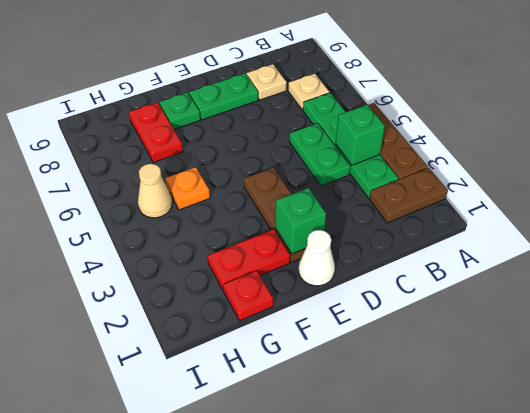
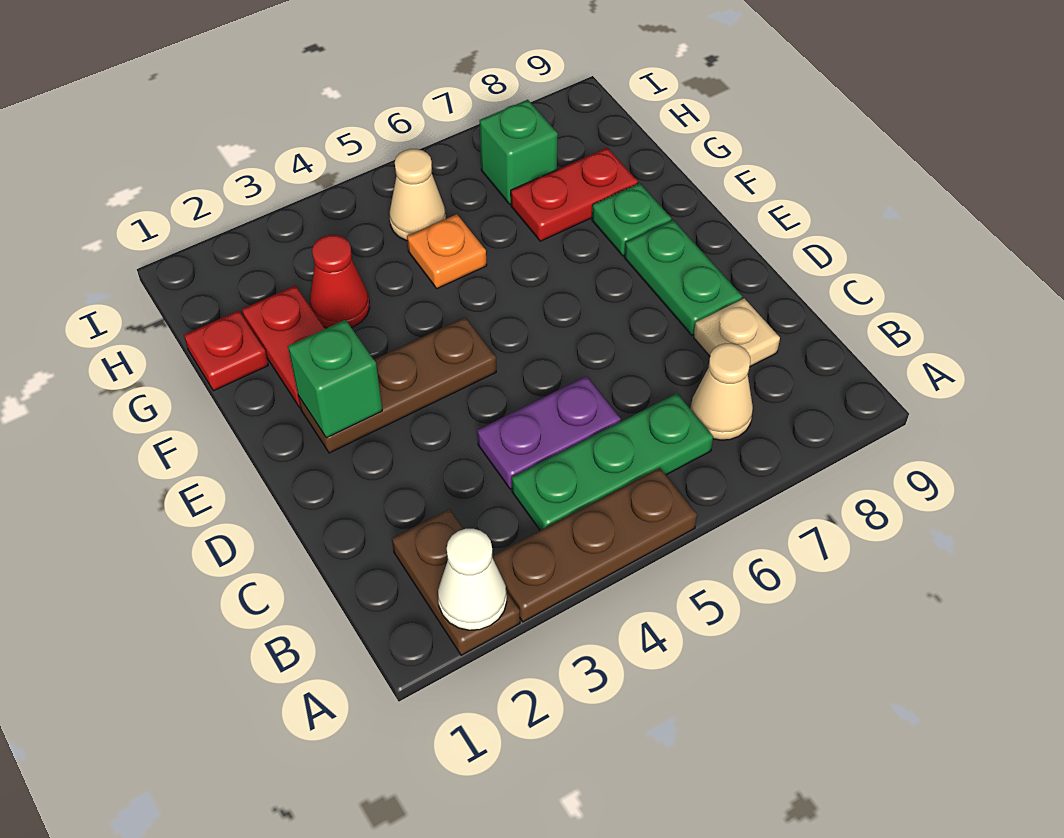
green 1x4 plate [303,93,398,198] -> green 1x3 plate [512,393,713,530]
green 1x1 brick [336,105,385,165] -> green 1x1 brick moved to [480,100,558,204]
tan 1x1 plate [288,74,329,110] -> tan 1x1 cone [690,343,753,440]
green 1x2 plate [289,123,350,186] -> purple 1x2 plate [477,376,621,489]
white 1x1 cone [299,230,335,286] -> white 1x1 cone moved to [438,529,507,630]
none -> red 1x1 cone [310,235,370,328]

